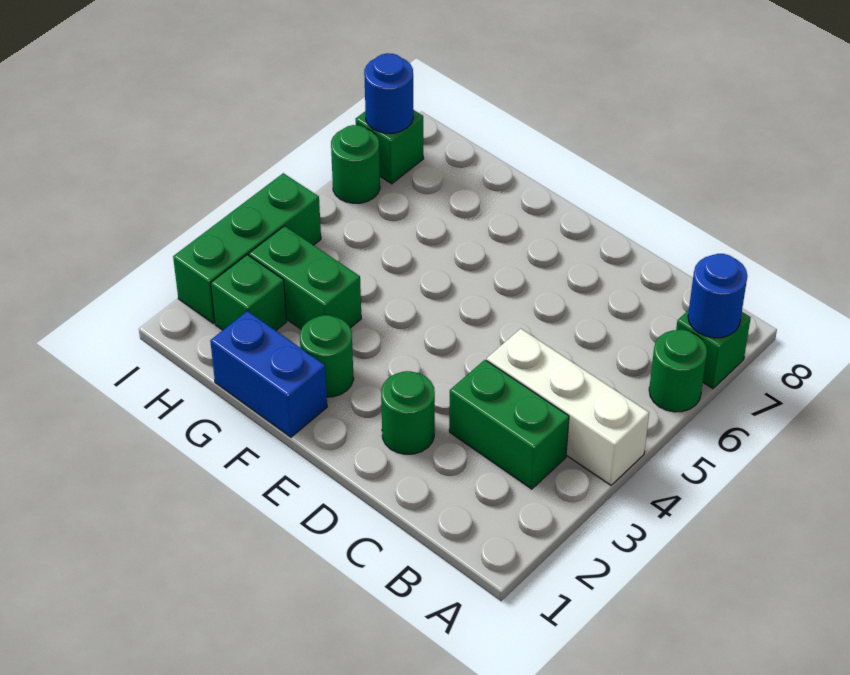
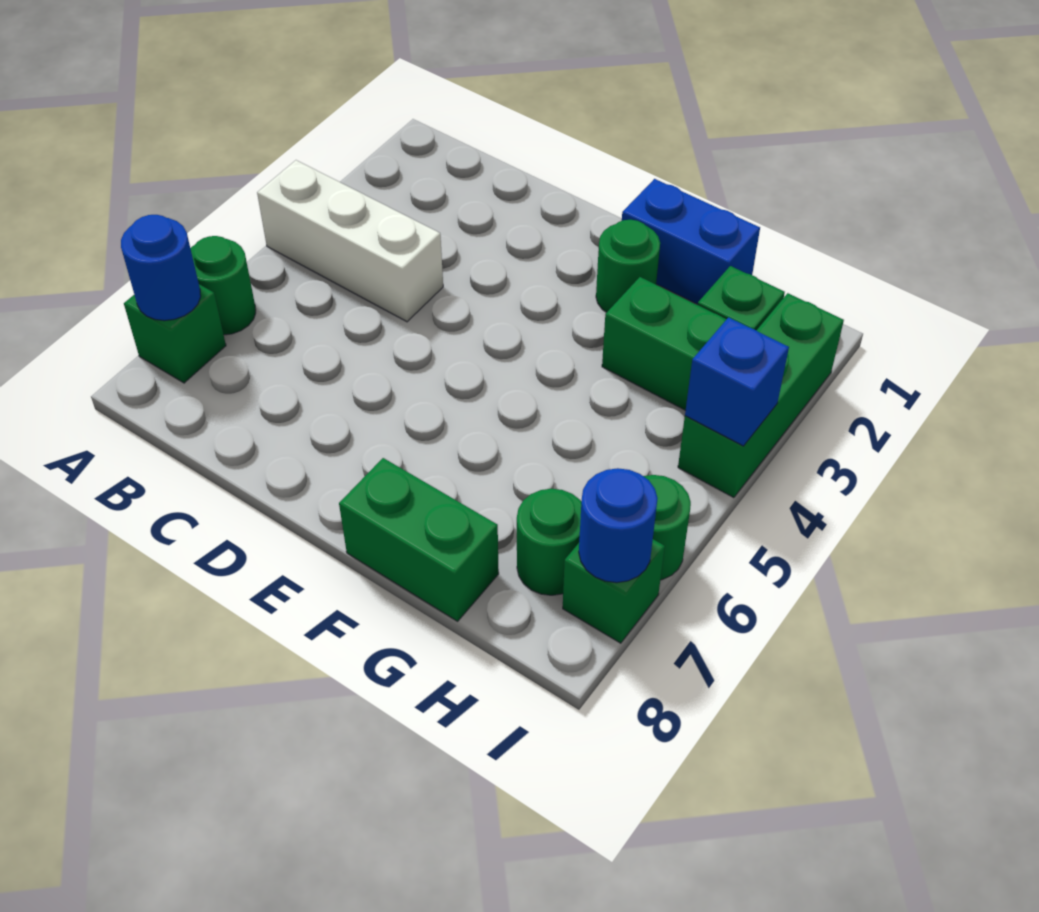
green 1x2 brick [449,360,569,489] -> green 1x2 brick moved to [339,458,499,621]
green 1x1 round brick [381,371,435,454] -> green 1x1 round brick moved to [517,489,581,595]
none -> blue 1x1 brick [685,317,789,446]

